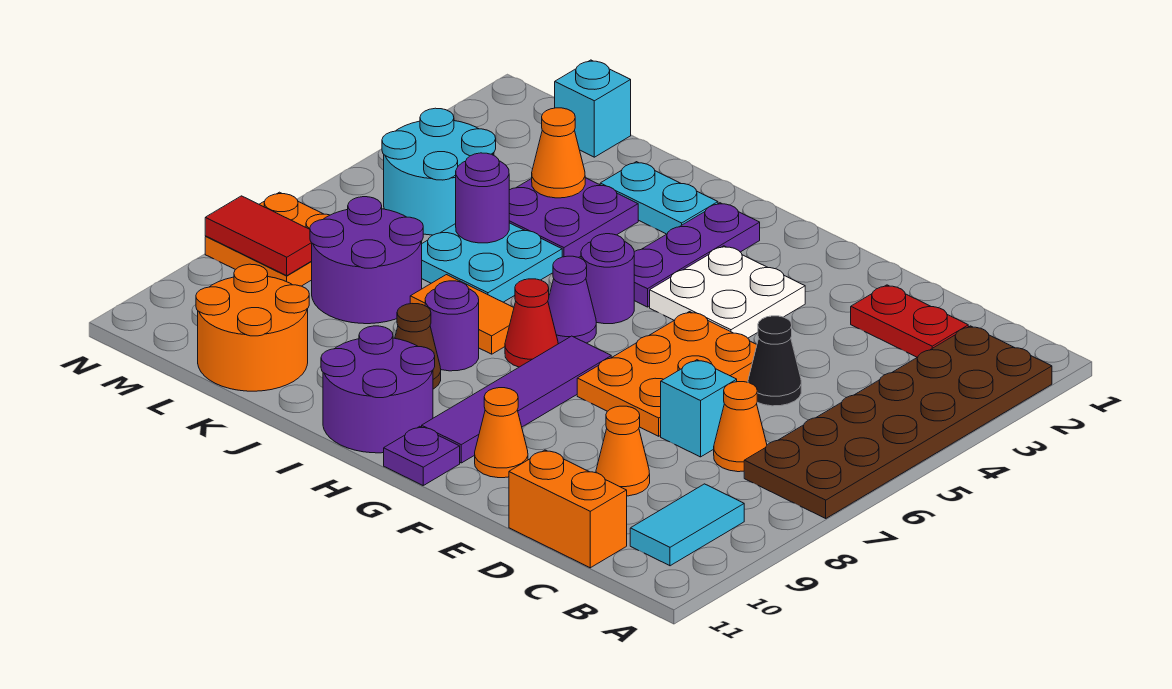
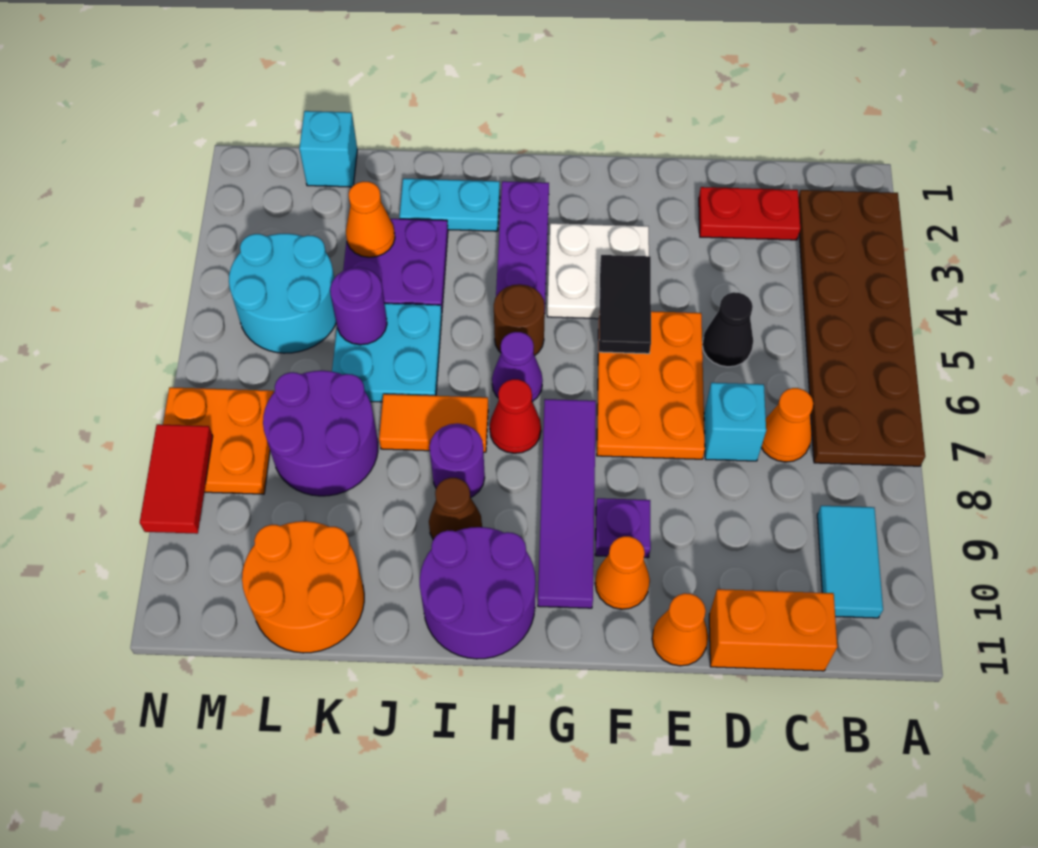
orange 1x1 cone [596,406,650,496] -> orange 1x1 cone moved to [652,593,708,666]
none -> black 1x2 tile [599,255,651,354]
purple 1x1 plate [384,426,460,485] -> purple 1x1 plate moved to [595,498,651,558]
purple 1x1 round brick [581,234,634,324] -> brown 1x1 round brick [494,284,545,355]
red 1x2 tile [205,196,312,276] -> red 1x2 tile turned to [140,424,213,534]

